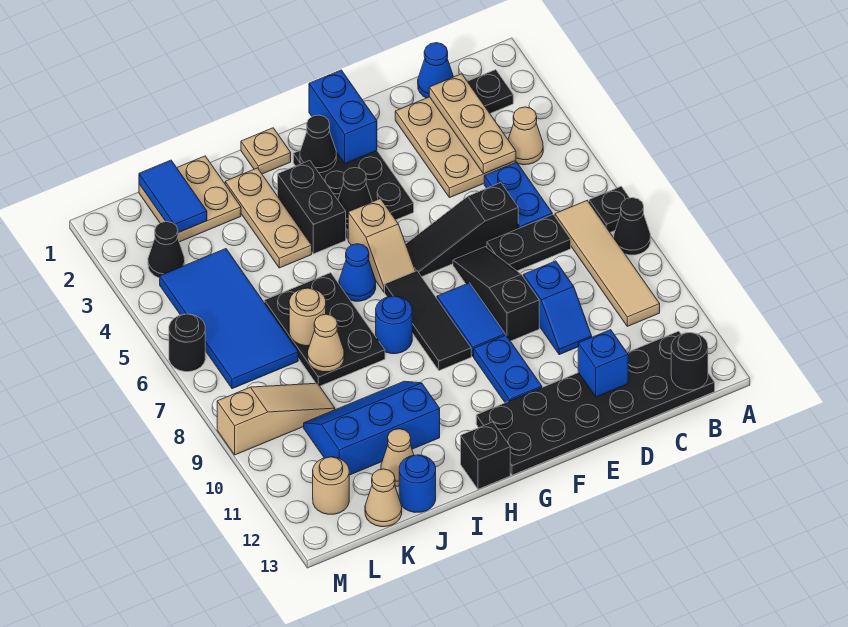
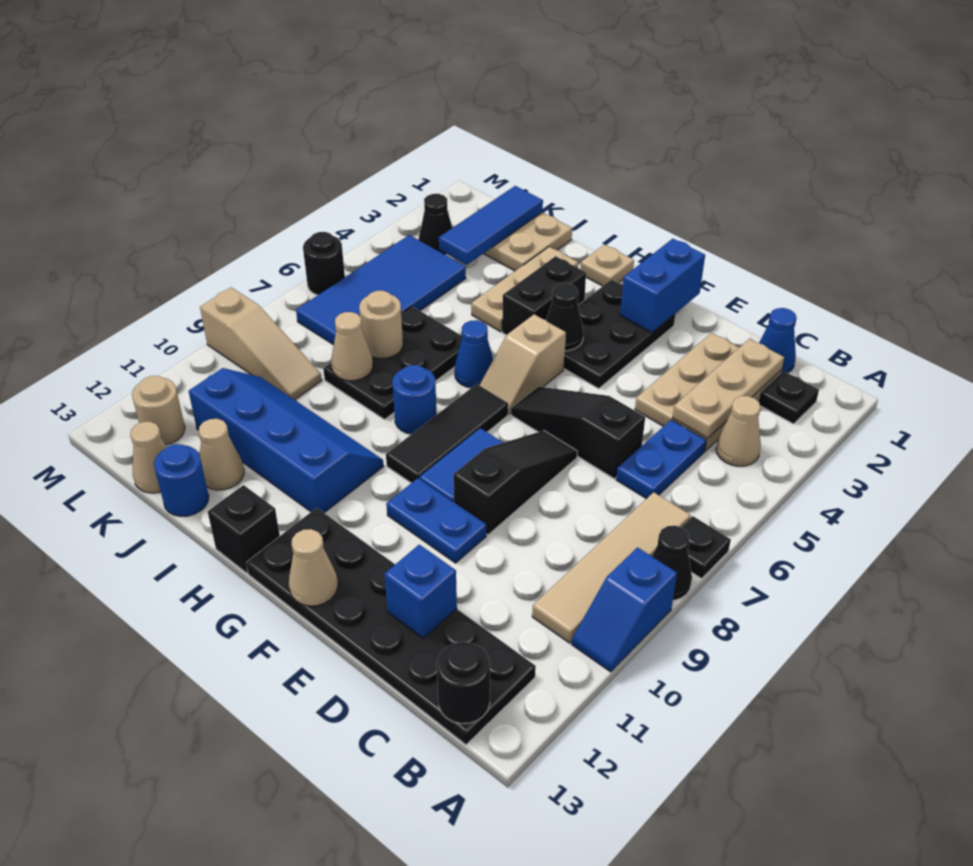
black 1x2 plate [487,215,571,271] -> none
blue 1x2 slope [523,261,592,355] -> blue 1x2 slope moved to [572,547,677,672]
blue 1x2 plate [474,335,542,403] -> blue 1x2 plate turned to [386,478,486,563]
none -> tan 1x1 cone [289,529,338,606]
black 1x1 cone [300,115,336,173] -> none
blue 2x3 slope [304,381,440,475] -> blue 2x4 slope [189,368,384,513]
blue 1x2 tile [139,160,207,233] -> blue 1x3 tile [439,186,543,265]

